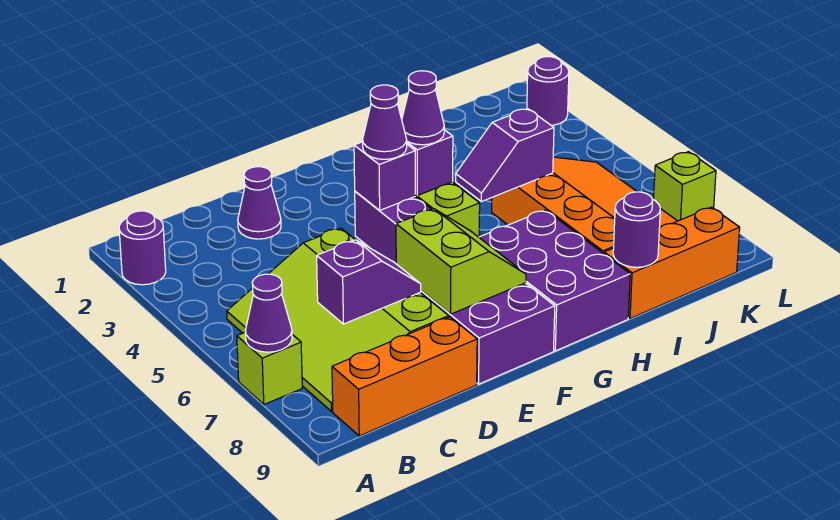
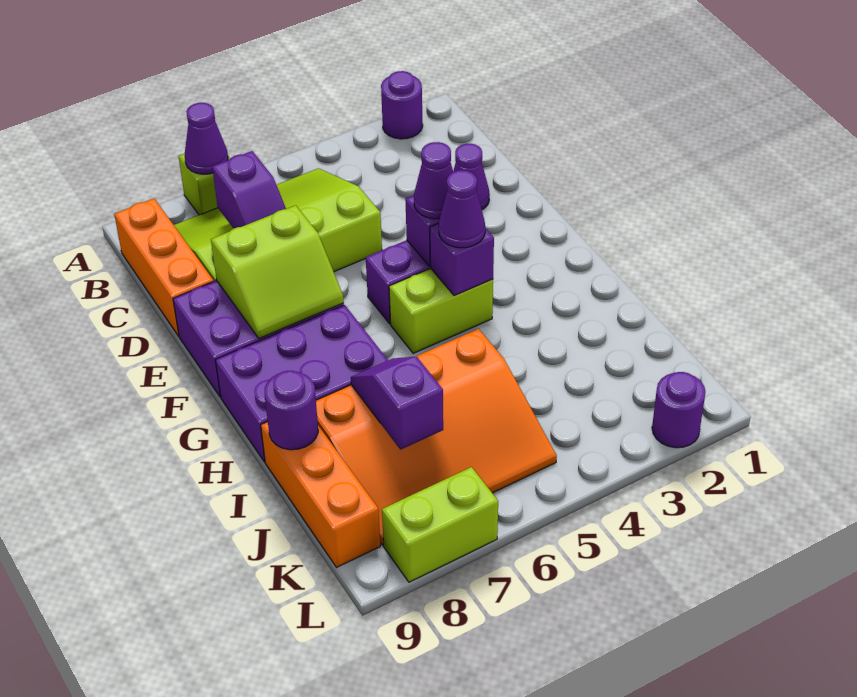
purple 1x2 slope [456,109,554,202] -> purple 1x2 slope moved to [351,357,443,450]
lime 1x1 brick [653,152,716,221] -> lime 1x2 brick [382,467,498,582]

